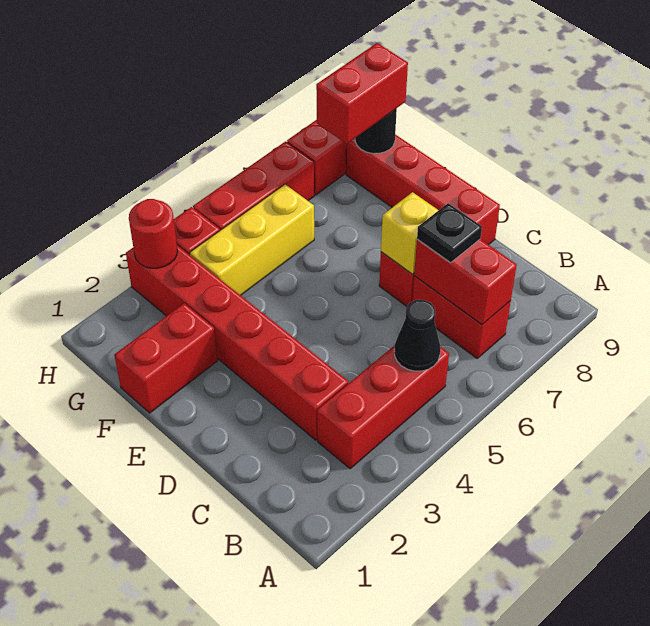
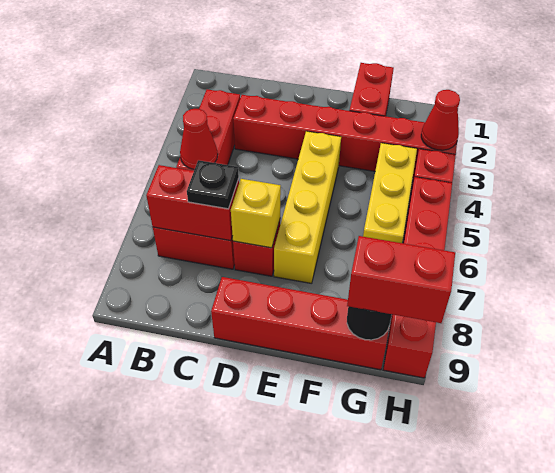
black 1x1 cone [394,300,440,371] -> red 1x1 cone [180,109,218,170]
none -> yellow 1x4 brick [274,131,341,284]
red 1x2 brick [316,43,408,144] -> red 1x2 brick turned to [347,236,455,323]
red 1x1 round brick [129,199,177,268] -> red 1x1 cone [421,90,460,150]

